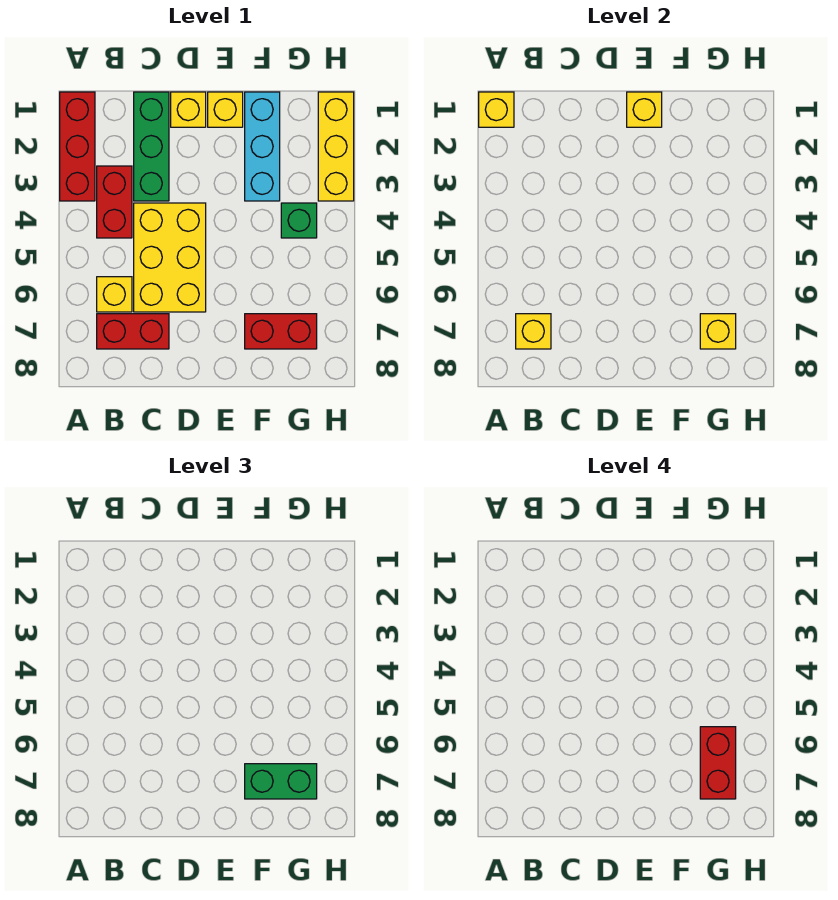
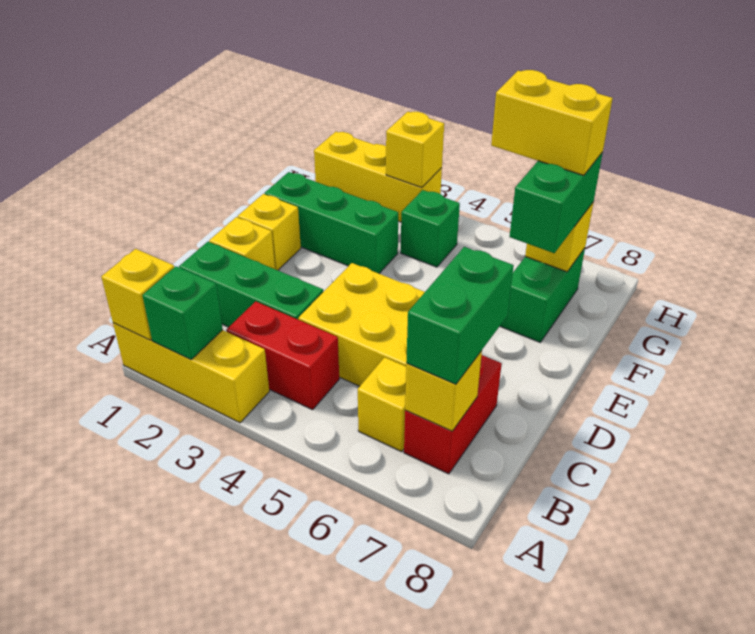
red 1x3 brick [60,92,95,201] -> yellow 1x3 brick [113,323,269,423]
none -> green 1x1 brick [142,266,223,360]
none -> green 1x2 brick [406,247,514,384]
yellow 1x1 brick [627,92,662,127] -> yellow 1x1 brick moved to [386,112,444,188]
cyan 1x3 brick [245,92,280,201] -> green 1x3 brick [265,172,398,273]
red 1x2 brick [245,314,317,349] -> green 1x2 brick [500,248,585,342]
red 1x2 brick [700,727,736,799] -> yellow 1x2 brick [491,70,613,175]

